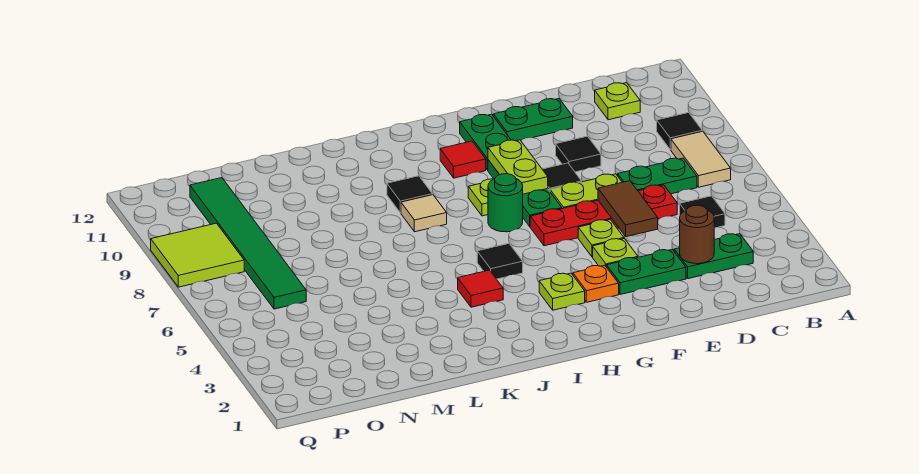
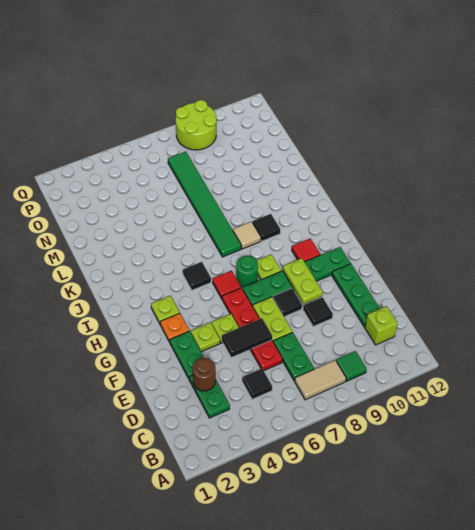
black 1x1 tile [657,112,702,150] -> green 1x1 tile [336,351,367,381]
lime 1x1 plate [595,83,640,120] -> lime 1x1 brick [365,306,398,345]
brown 1x2 tile [598,181,658,237] -> black 1x2 tile [222,319,272,357]
green 1x2 plate [493,99,573,141] -> green 1x3 plate [332,264,380,327]
lime 1x2 plate [488,140,548,194] -> lime 1x2 plate turned to [283,258,323,304]
red 1x1 tile [458,270,503,307] -> red 1x1 tile moved to [213,271,241,299]
green 1x6 tile [190,178,306,309] -> green 1x6 tile turned to [168,152,241,257]
lime 2x2 tile [151,223,244,287] -> lime 2x2 round brick [176,100,216,150]

